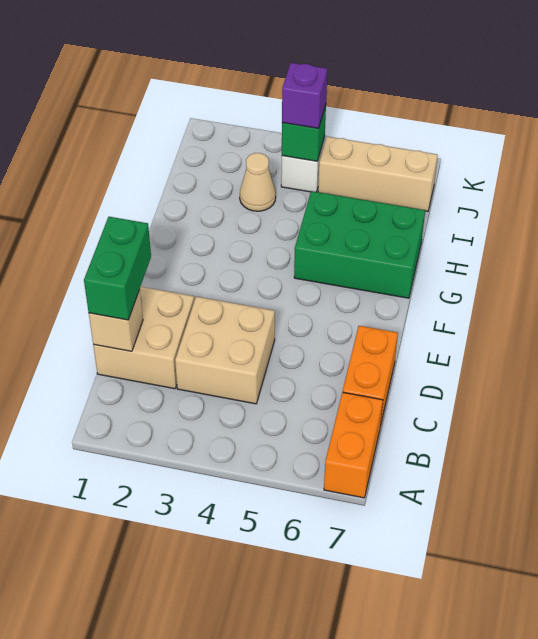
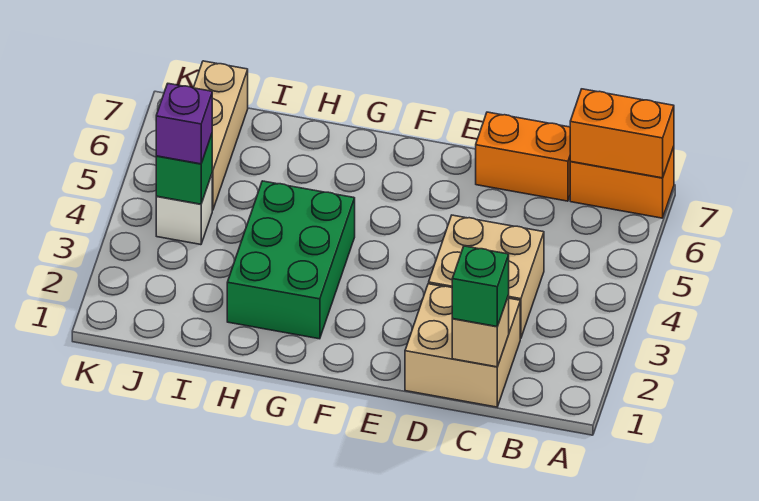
none -> orange 1x2 brick [570,89,674,178]
green 1x2 brick [84,217,151,320] -> green 1x1 brick [452,246,509,326]
green 2x3 brick [294,191,425,298] -> green 2x3 brick moved to [227,181,355,339]
tan 1x1 cone [240,153,276,211] -> none

